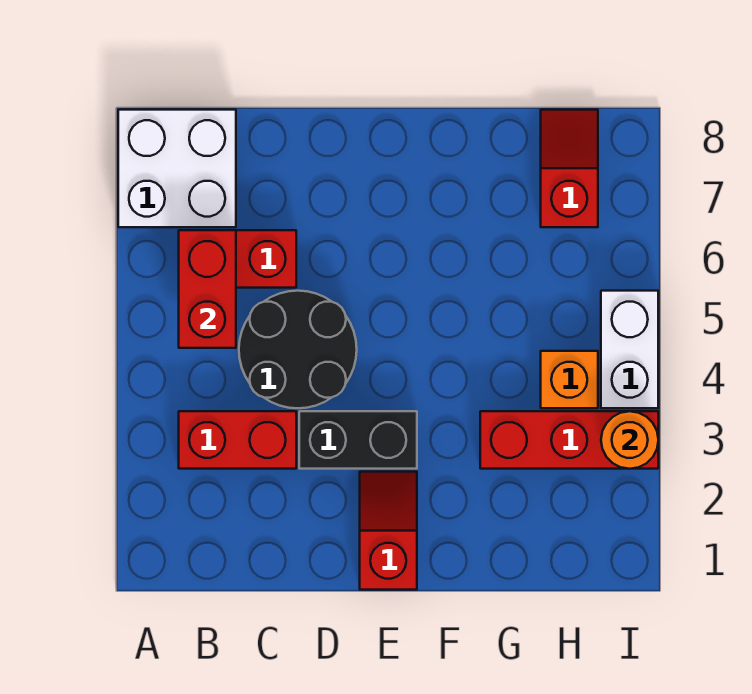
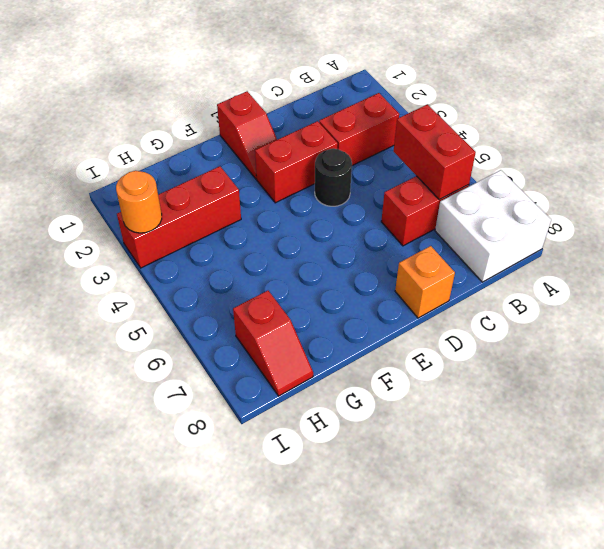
black 2x2 round brick [239,291,357,408] -> black 1x1 round brick [315,149,352,206]
black 1x2 brick [299,411,417,469] -> red 1x2 brick [255,121,338,203]
orange 1x1 brick [541,351,598,408] -> orange 1x1 brick moved to [395,246,455,318]
white 1x2 brick [601,291,658,408] -> none

